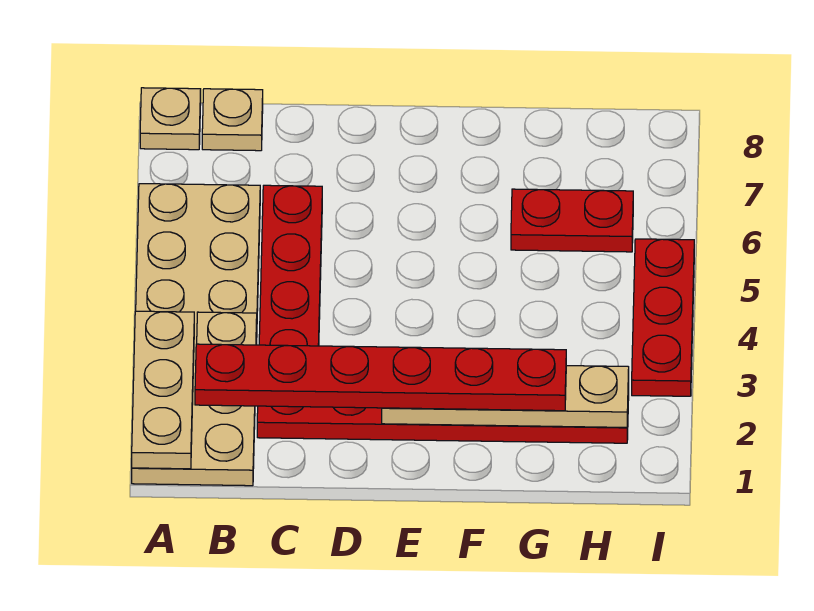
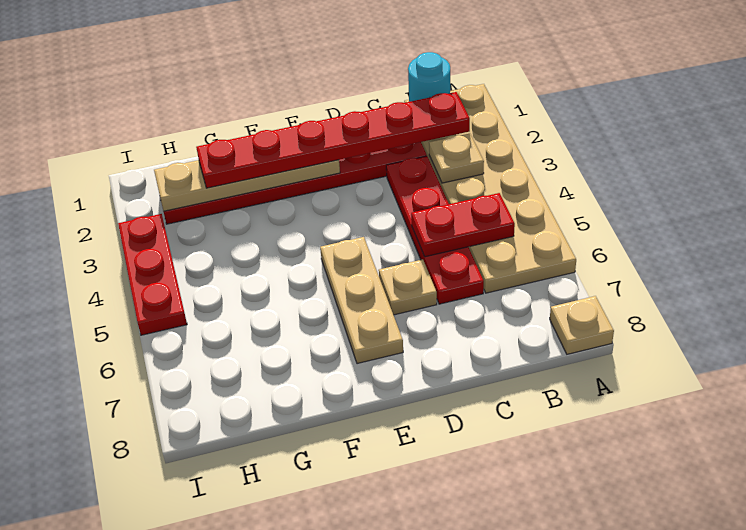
tan 1x3 plate [132,311,194,469] -> tan 1x3 plate moved to [320,237,403,364]
none -> cyan 1x1 round brick [408,52,450,102]
tan 1x1 plate [202,89,263,151] -> tan 1x1 plate moved to [379,259,437,315]
red 1x2 plate [511,189,633,252] -> red 1x2 plate moved to [411,193,515,257]

